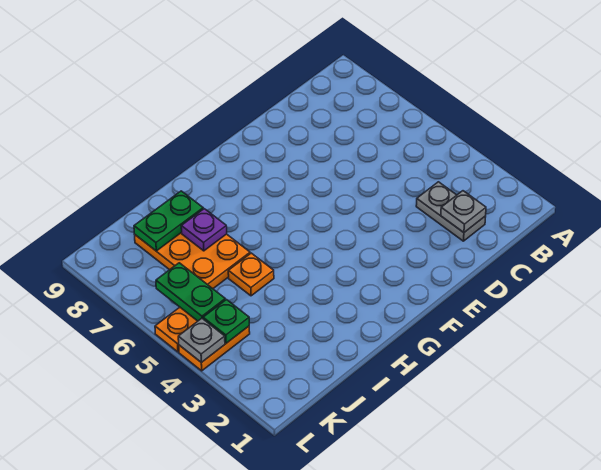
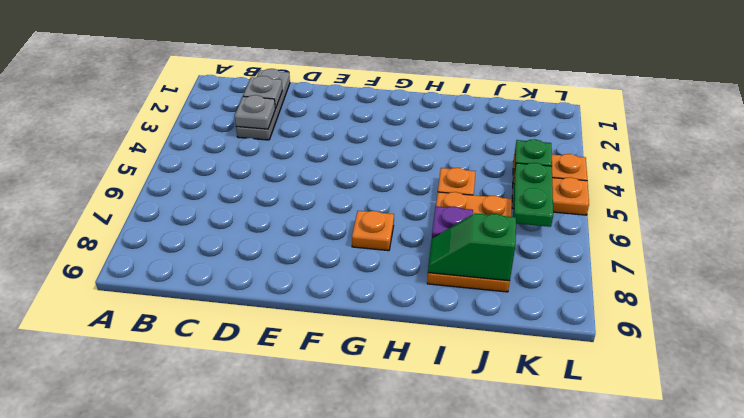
grey 1x2 plate [416,182,486,241] -> grey 1x3 plate [236,69,290,140]
none -> orange 1x1 plate [352,211,394,251]
green 1x2 plate [134,191,203,251] -> green 1x2 slope [428,213,516,281]
grey 1x1 plate [178,318,225,363] -> grey 1x1 plate moved to [235,95,276,129]

